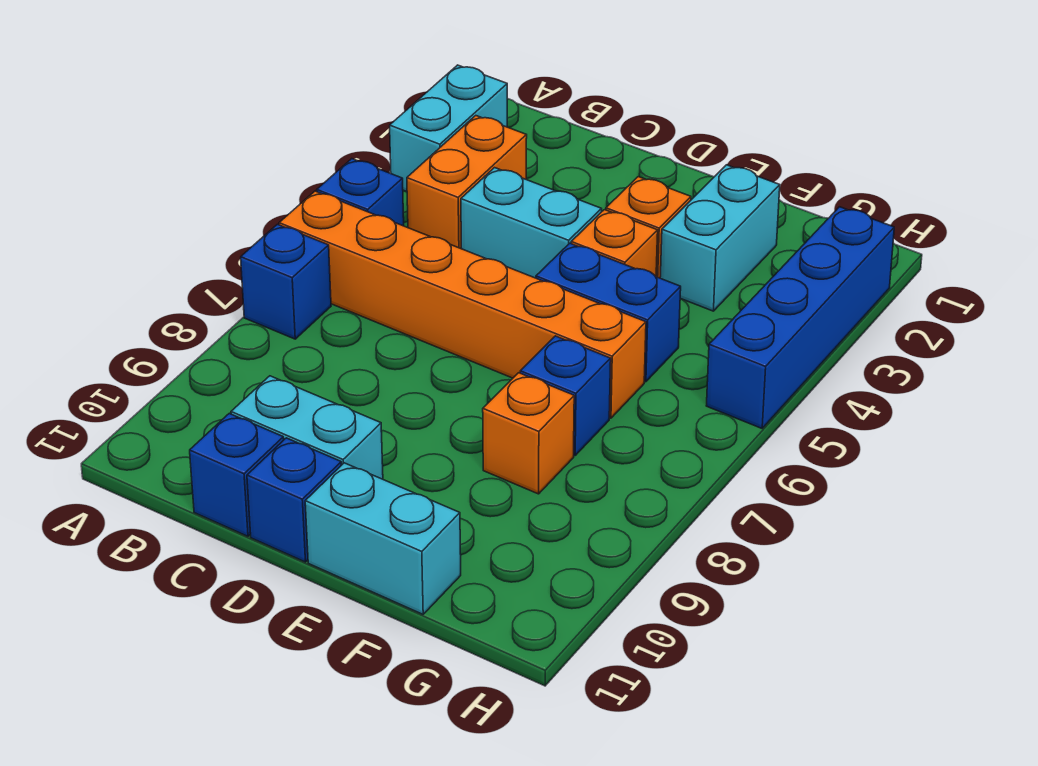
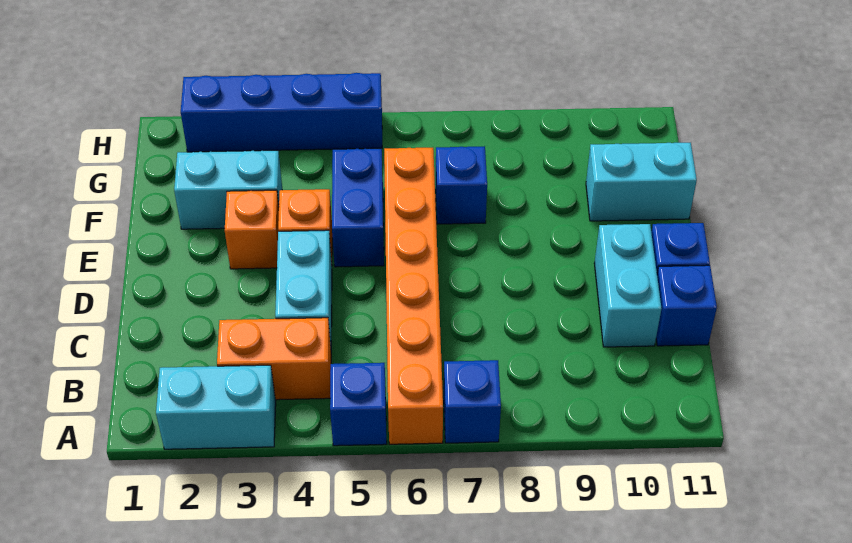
cyan 1x2 brick [305,463,461,614] -> cyan 1x2 brick turned to [586,143,697,221]
orange 1x1 brick [483,373,574,494] -> none

